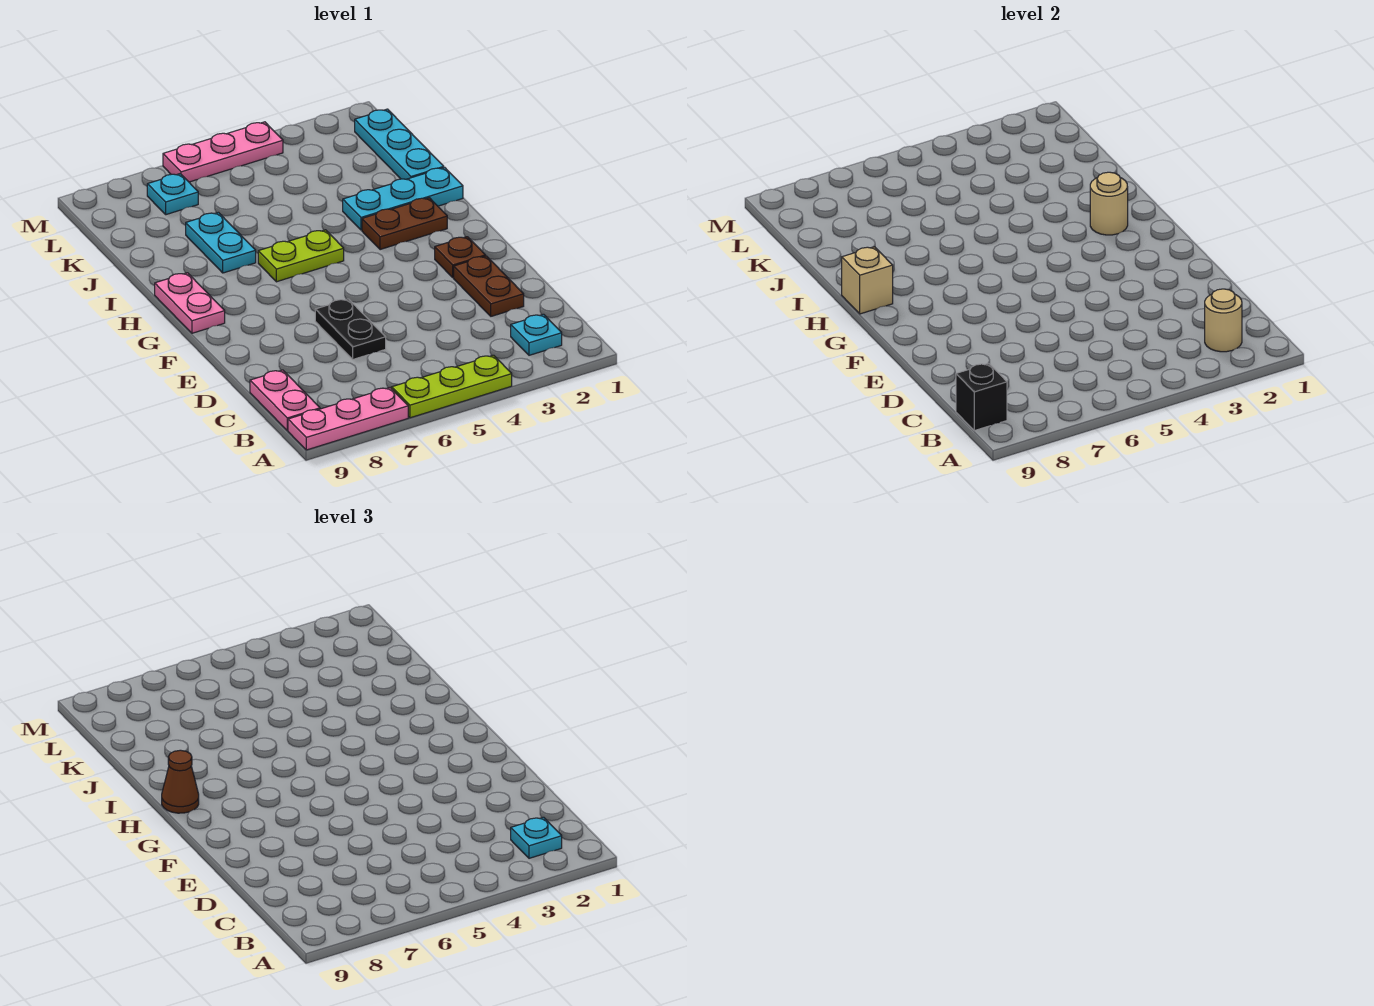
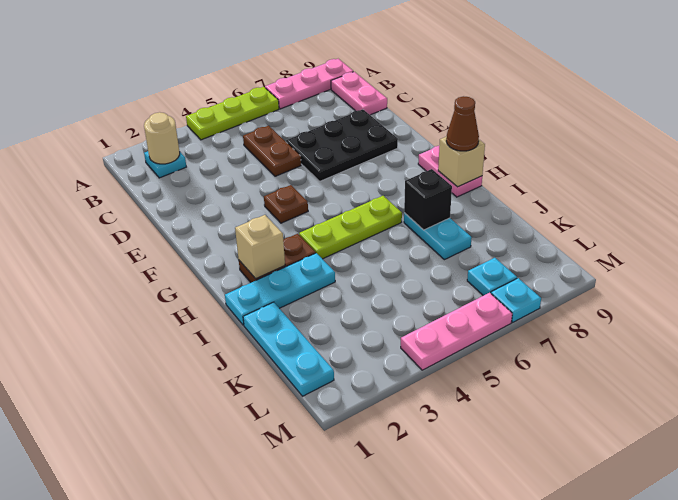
cyan 1x1 plate [511,817,562,858] -> cyan 1x1 plate moved to [491,278,541,322]
black 1x1 brick [956,363,1007,431] -> black 1x1 brick moved to [404,169,452,230]
brown 1x2 plate [454,256,524,316] -> brown 1x2 plate moved to [243,126,301,176]
black 1x2 plate [315,299,386,359] -> black 2x3 plate [286,109,398,181]
brown 1x1 plate [435,237,486,278] -> brown 1x1 plate moved to [264,185,308,223]
tan 1x1 round brick [1090,172,1128,235] -> tan 1x1 brick [235,215,285,279]
lime 1x2 plate [258,230,344,282] -> lime 1x3 plate [299,196,402,259]

